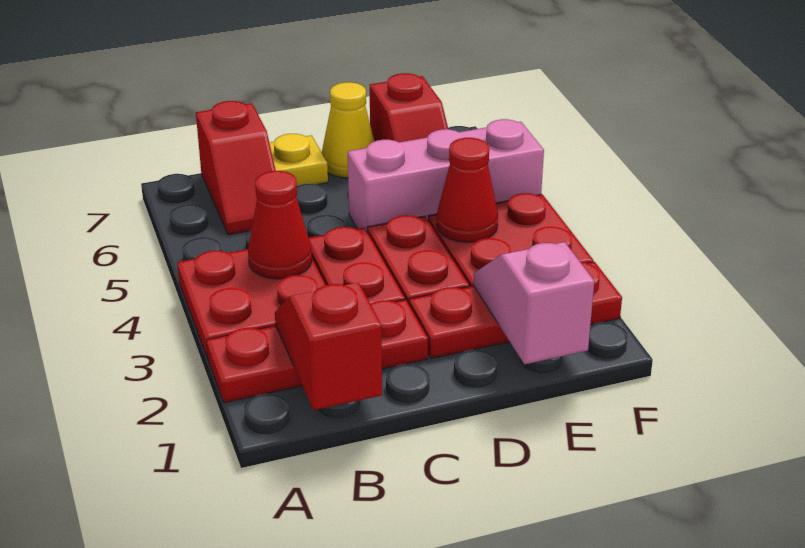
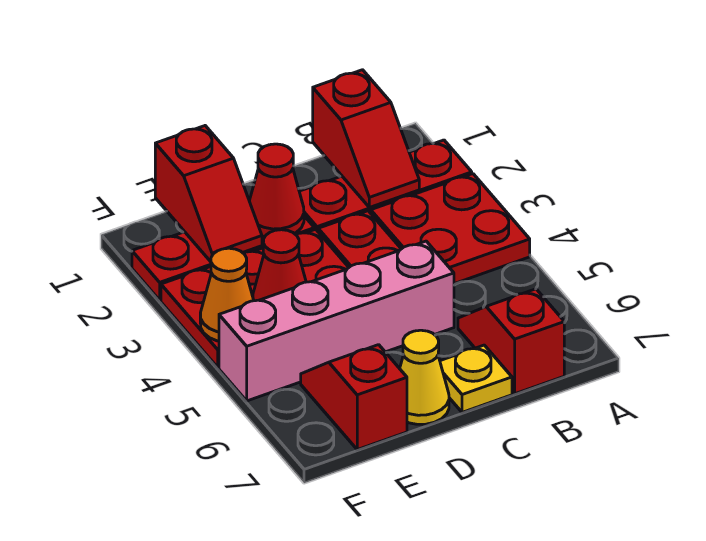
red 1x1 cone [248,171,312,279] -> red 1x1 cone moved to [249,144,304,237]
pink 1x3 brick [348,119,544,231] -> pink 1x4 brick [219,241,454,401]
pink 1x2 slope [473,242,594,364] -> red 1x2 slope [155,126,262,262]
none -> orange 1x1 cone [200,248,254,341]

